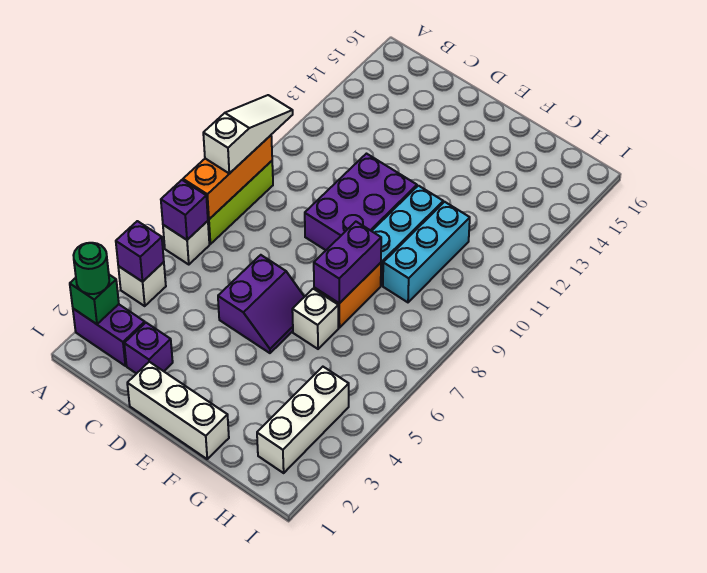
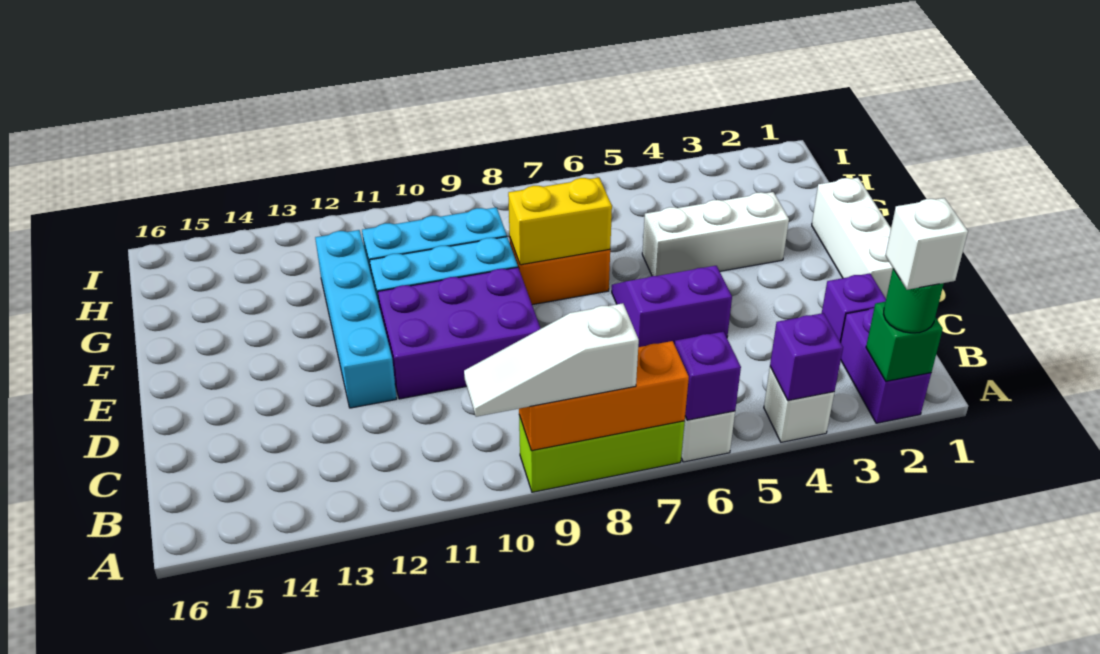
none -> cyan 1x4 brick [315,230,397,408]
white 1x1 brick [292,289,339,349] -> white 1x1 brick moved to [885,198,968,290]
purple 1x2 brick [314,222,381,303] -> yellow 1x2 brick [508,178,612,265]
white 1x3 brick [257,367,349,473] -> white 1x3 brick moved to [642,192,789,276]

